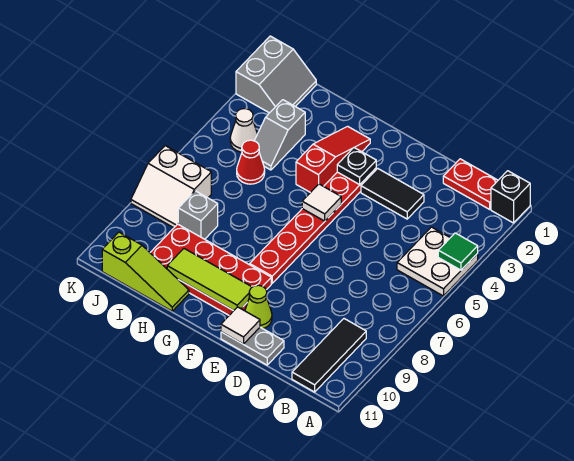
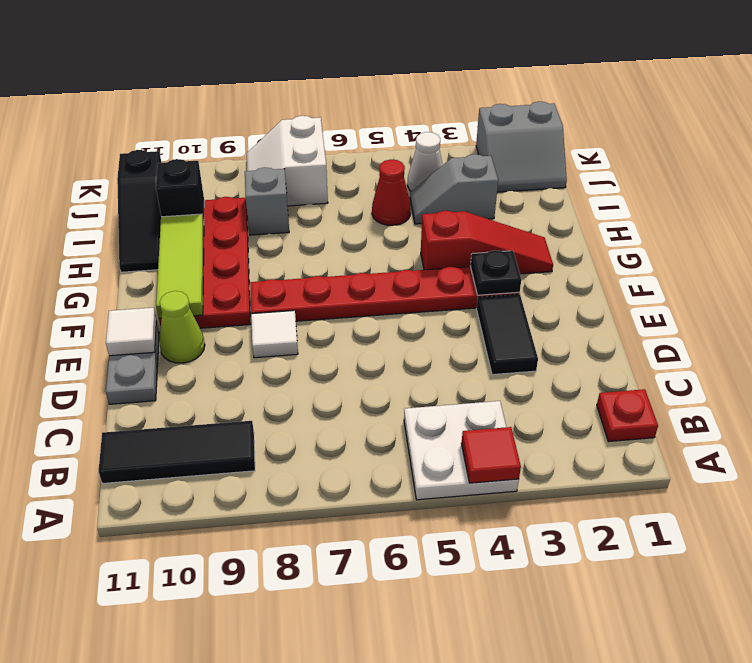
black 1x1 brick [491,171,530,223] -> black 1x1 brick moved to [156,159,204,223]
green 1x1 tile [438,233,478,270] -> red 1x1 tile [461,427,521,483]
red 1x2 plate [443,159,498,209] -> red 1x1 plate [597,389,658,442]
white 1x1 tile [302,184,341,221] -> white 1x1 tile moved to [251,311,298,358]
lime 1x3 slope [102,232,189,311] -> black 1x3 slope [117,150,161,272]

